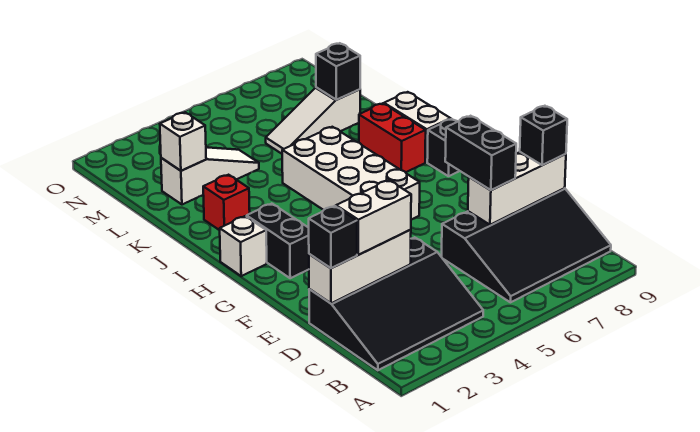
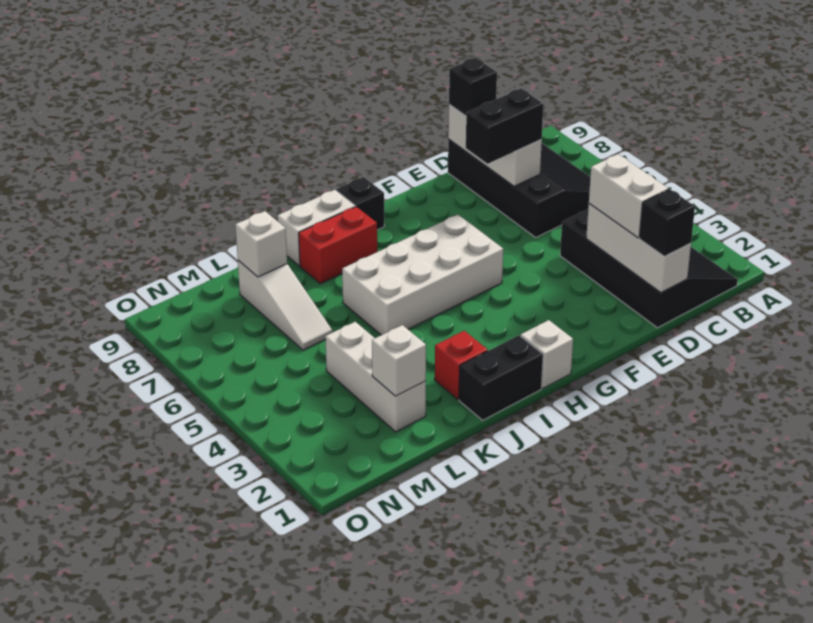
black 1x2 brick [247,204,309,278] -> black 1x2 brick moved to [459,335,543,420]
white 1x3 slope [161,147,259,204] -> white 1x3 brick [325,322,426,432]
black 1x1 brick [316,43,360,100] -> white 1x1 brick [235,211,287,277]

